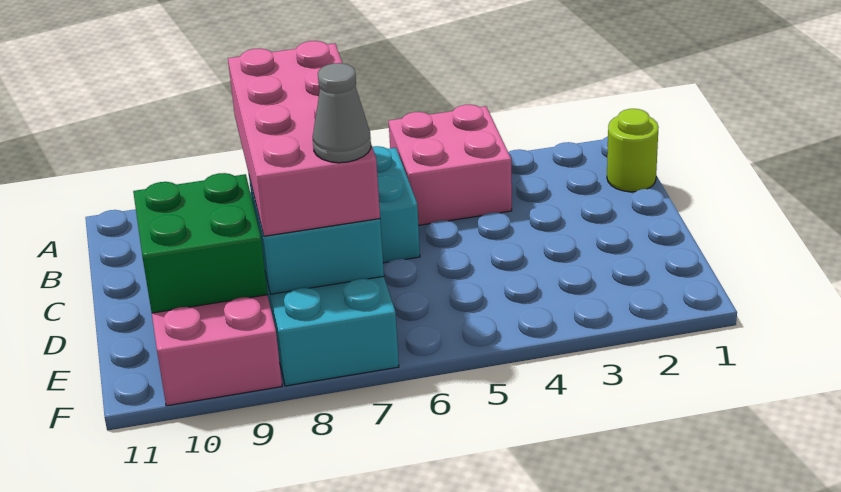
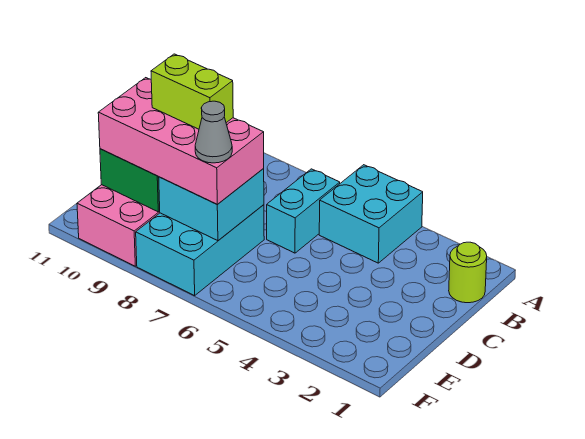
pink 2x2 brick [389,105,512,225] -> cyan 2x2 brick [319,165,423,263]
pink 2x4 brick [228,41,380,236] -> pink 2x4 brick turned to [98,78,264,204]
none -> lime 1x2 brick [151,54,233,129]

